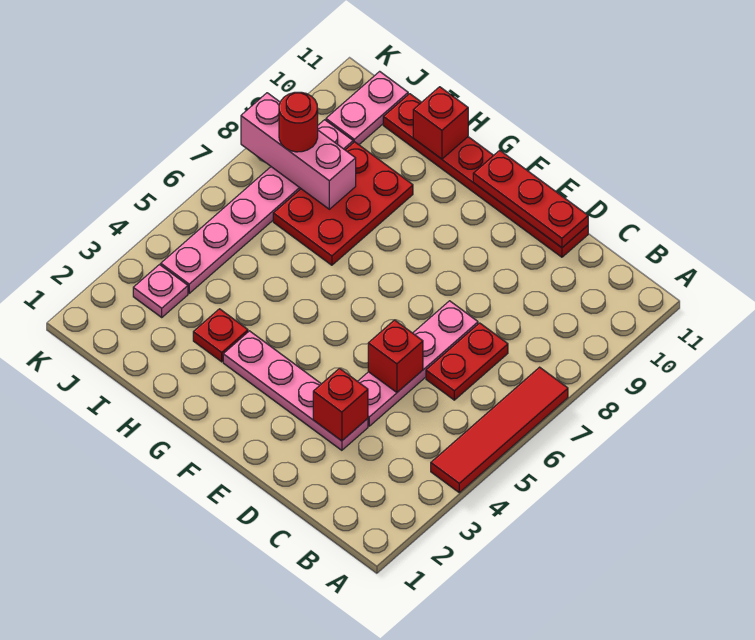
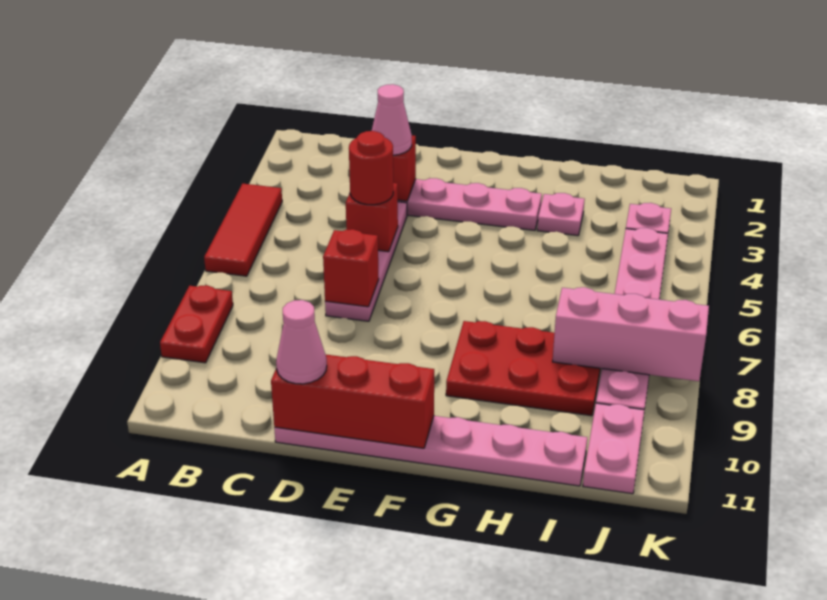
red 1x4 tile [431,367,568,493] -> red 1x3 tile [204,184,282,276]
red 1x2 plate [426,323,508,400] -> red 1x2 plate moved to [160,285,233,363]
none -> pink 1x1 cone [372,84,412,155]
red 1x6 plate [383,94,588,257] -> pink 1x6 plate [274,416,587,486]
red 1x3 plate [473,150,588,248] -> red 1x3 brick [271,355,434,448]
none -> pink 1x1 cone [276,300,327,384]
red 1x1 plate [193,309,248,362] -> pink 1x1 plate [537,193,585,236]
red 2x3 plate [273,142,413,265] -> red 2x3 plate turned to [446,321,600,416]
red 1x1 brick [413,87,468,159] -> red 1x1 brick moved to [323,229,379,307]
red 1x1 round brick [279,92,318,152] -> red 1x1 round brick moved to [349,131,393,205]

